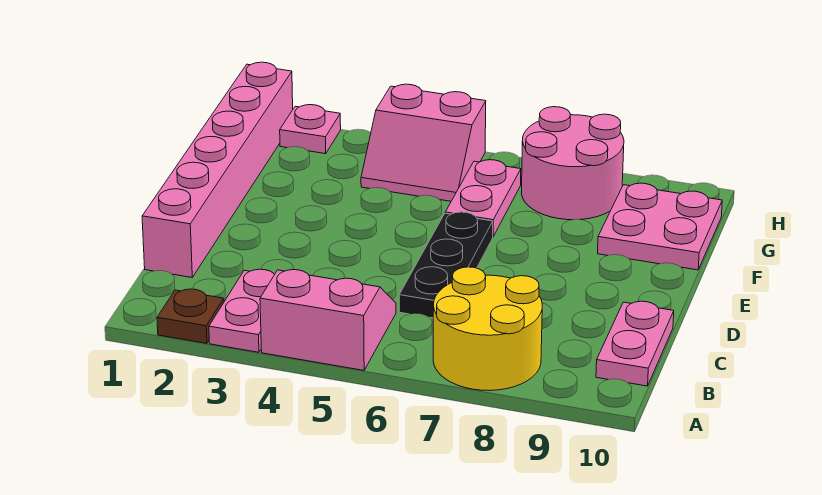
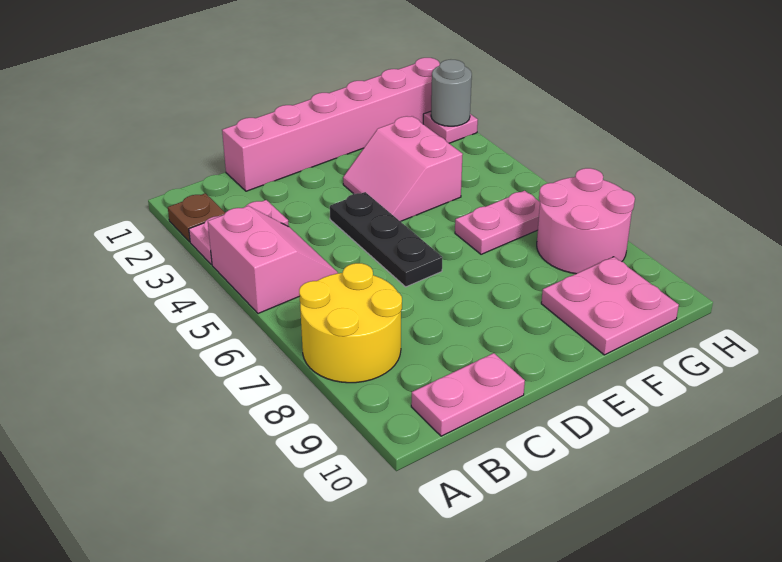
black 1x3 plate [399,212,493,318] -> black 1x3 plate turned to [330,192,442,287]
pink 2x2 slope [361,84,486,201] -> pink 2x2 slope moved to [343,116,463,222]
none -> grey 1x1 round brick [431,60,472,126]

